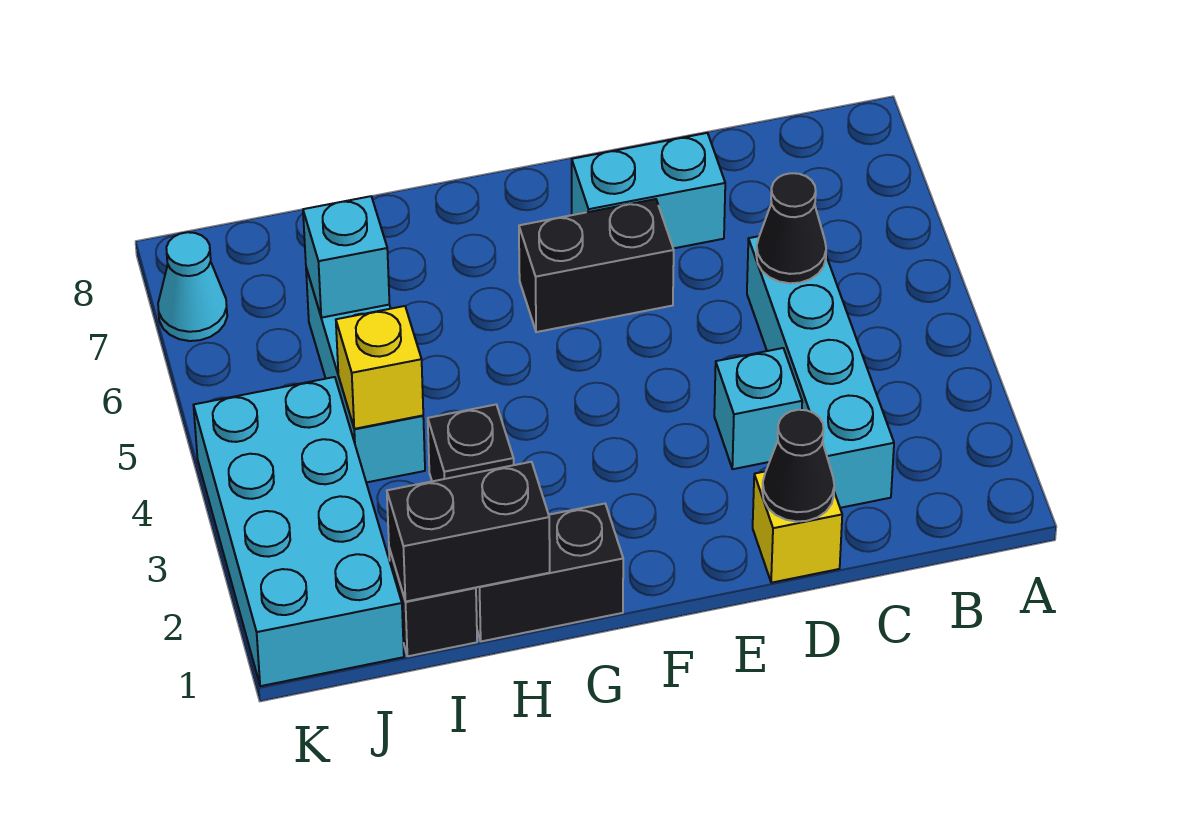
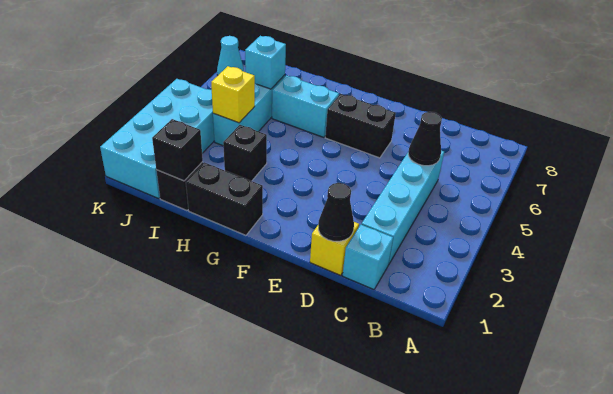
cyan 1x1 brick [714,348,802,469] -> cyan 1x1 brick moved to [343,225,393,289]
cyan 1x2 brick [572,133,725,248] -> cyan 1x2 brick moved to [272,75,339,137]
black 1x2 brick [387,462,550,602] -> black 1x1 brick [152,119,203,181]

